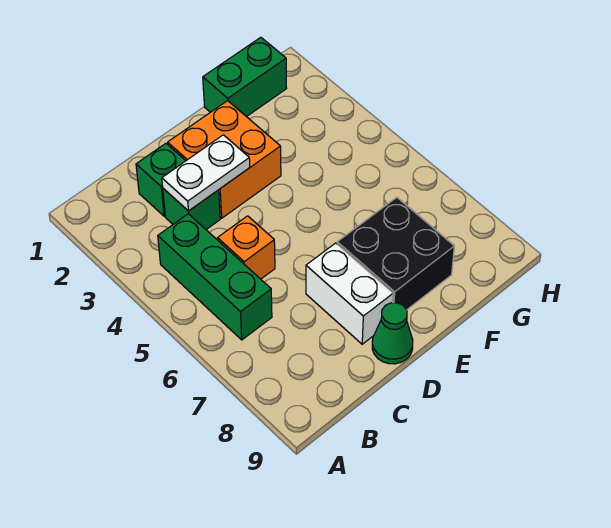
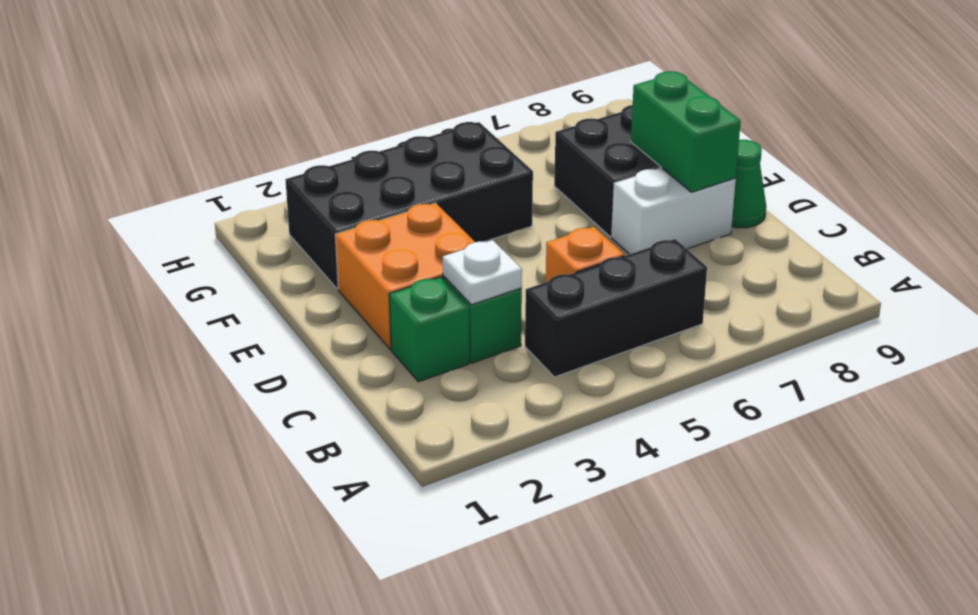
green 1x3 brick [158,214,272,340] -> black 1x3 brick [525,239,707,377]
white 1x2 plate [162,135,250,211] -> white 1x1 plate [443,240,522,305]
green 1x2 brick [203,37,287,117] -> green 1x2 brick moved to [631,71,741,192]
none -> black 2x4 brick [285,122,533,289]

